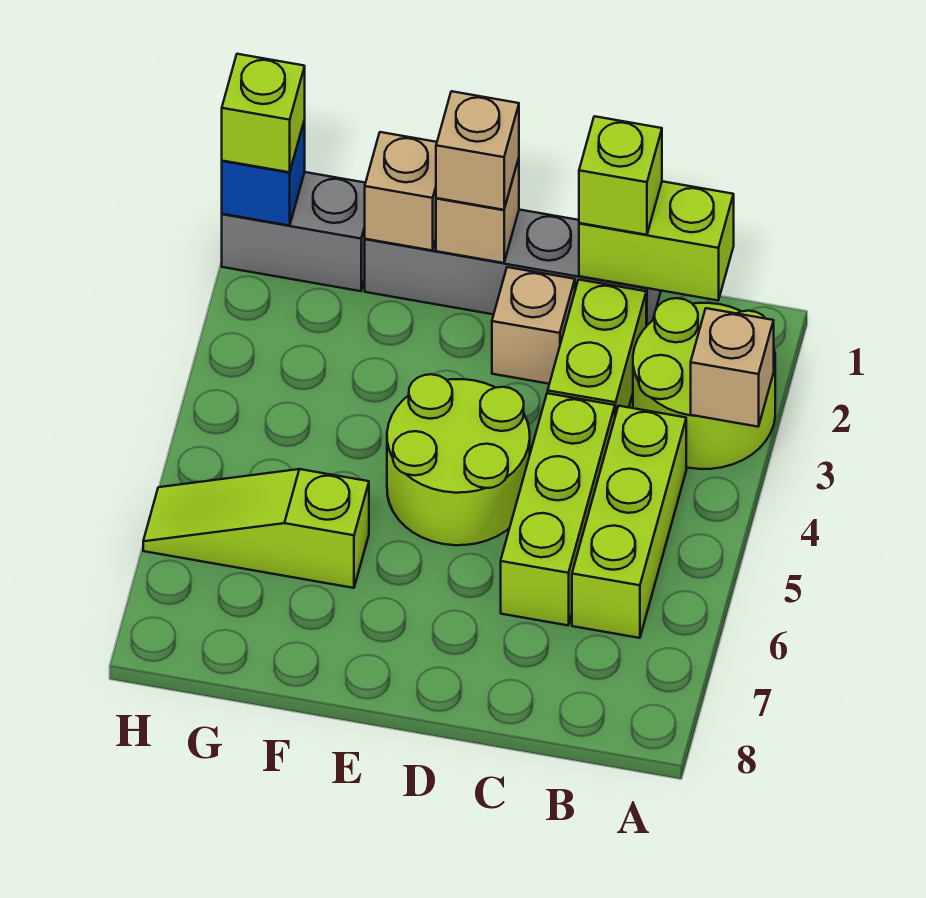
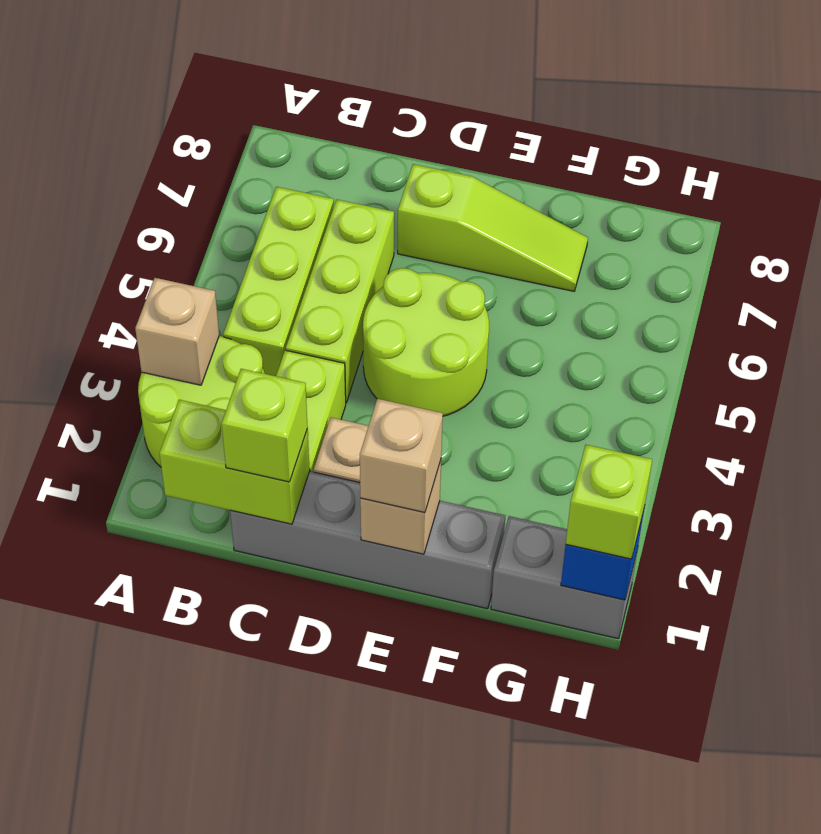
tan 1x1 brick [365,132,437,251] -> none
lime 1x3 slope [143,469,369,588] -> lime 1x3 slope moved to [398,164,588,291]

